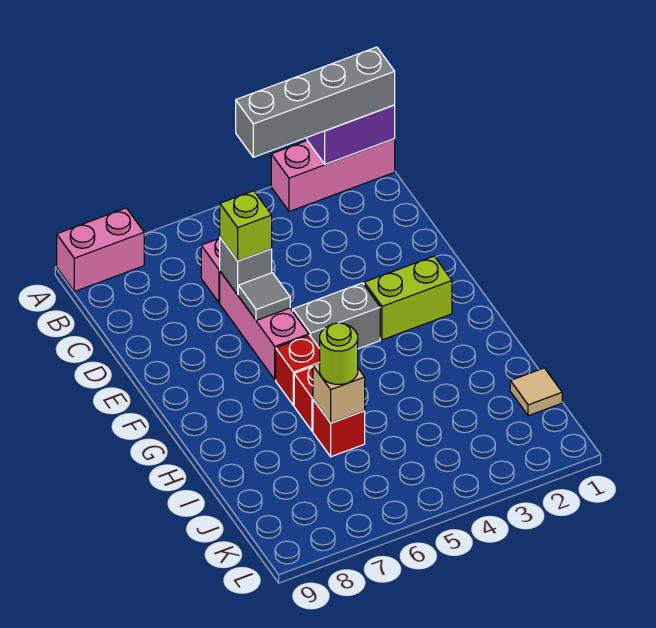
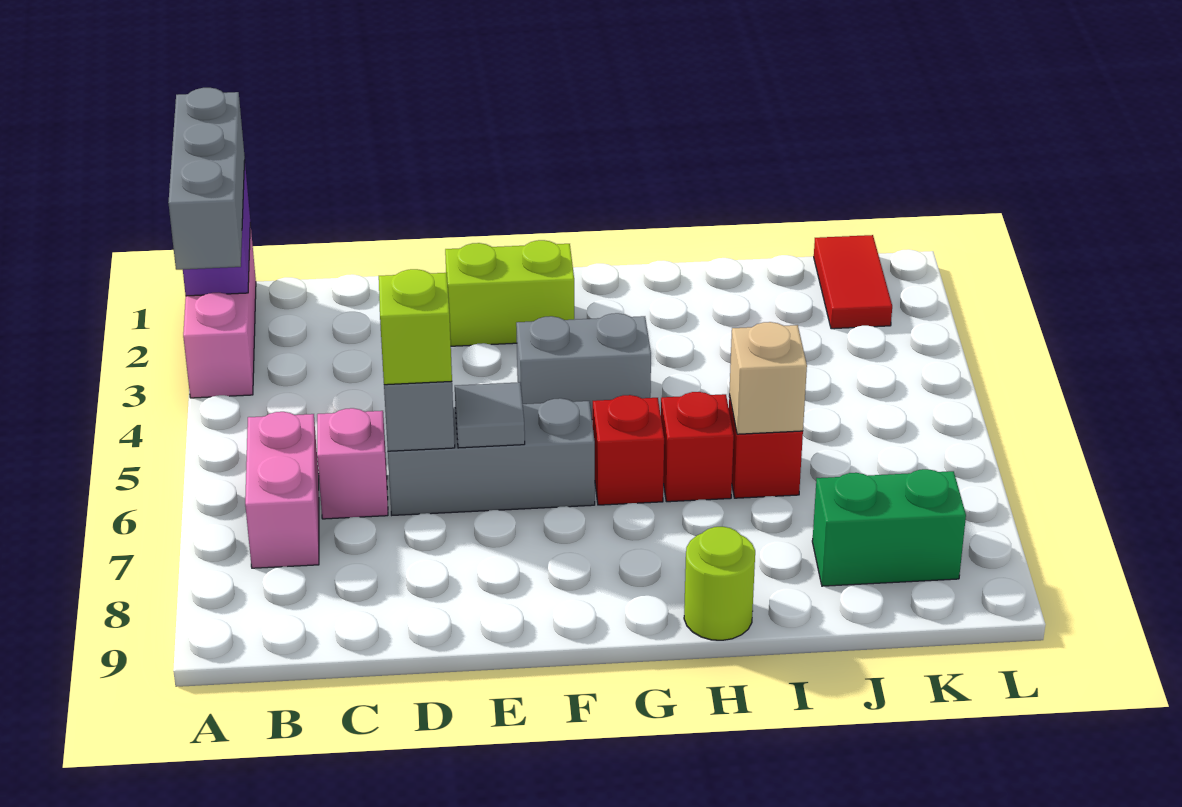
grey 1x4 brick [236,47,395,157] -> grey 1x3 brick [168,88,245,270]
pink 1x2 brick [57,208,144,292] -> pink 1x2 brick moved to [245,412,319,568]
pink 1x3 brick [220,272,309,380] -> grey 1x3 brick [388,398,595,515]
lime 1x2 brick [364,256,452,340] -> lime 1x2 brick turned to [445,240,574,346]
grey 1x2 brick [293,283,380,349] -> grey 1x2 brick turned to [516,313,651,420]
lime 1x1 round brick [320,323,358,384] -> lime 1x1 round brick moved to [684,527,755,640]
tan 1x1 tile [510,368,562,416] -> none
none -> green 1x2 brick [812,469,966,586]
none -> red 1x2 tile [814,235,892,329]

